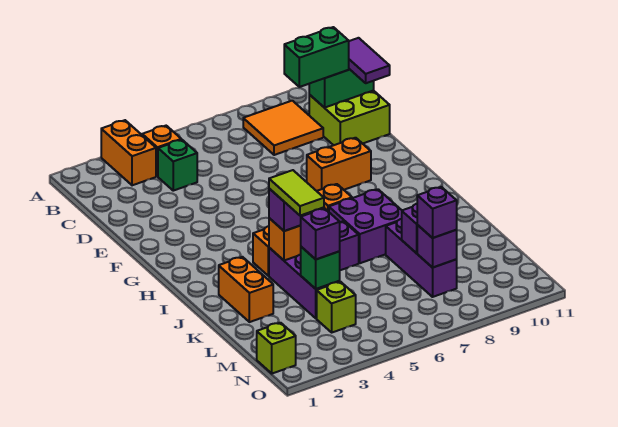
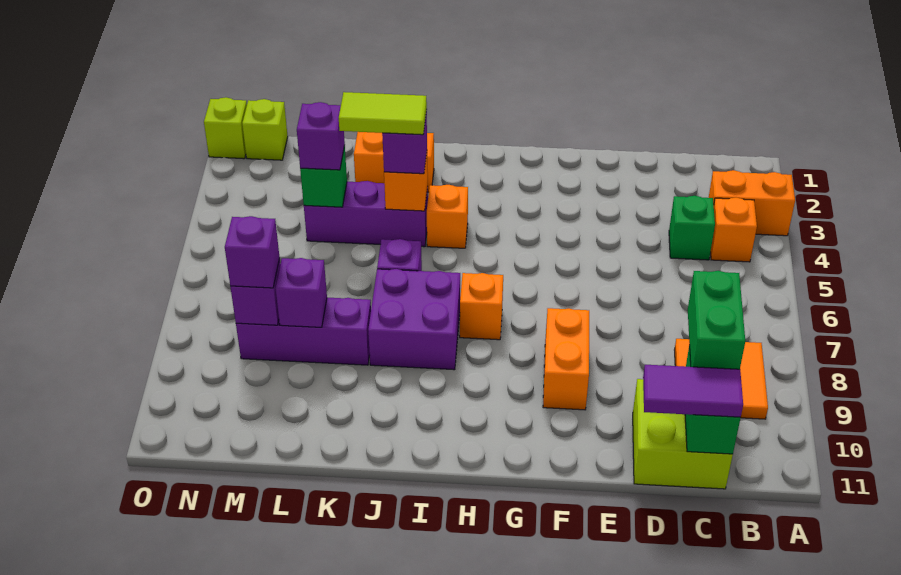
lime 1x1 brick [317,282,356,332] -> lime 1x1 brick moved to [204,97,247,159]

